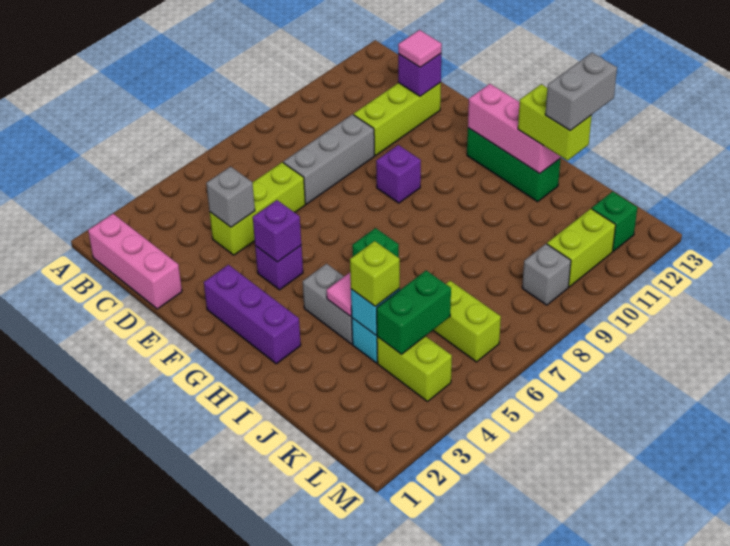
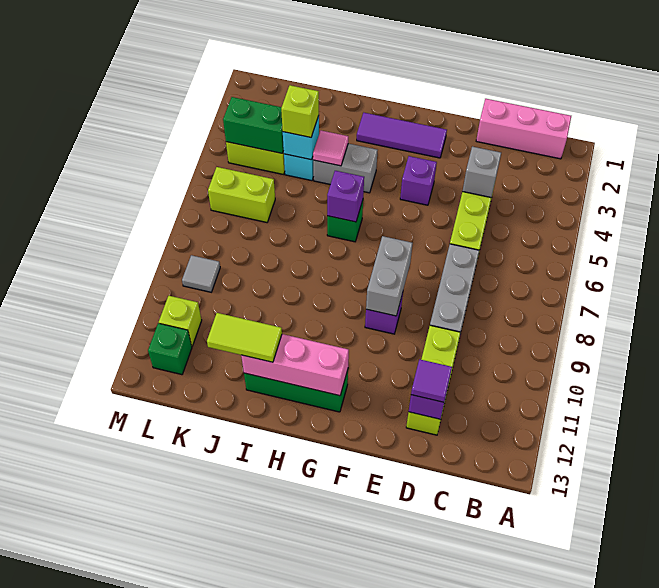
pink 1x1 tile [398,30,442,67] -> purple 1x1 tile [411,359,452,402]
purple 1x3 brick [204,265,301,364] -> purple 1x3 tile [357,113,447,158]
purple 1x1 brick [253,200,301,262] -> purple 1x1 brick moved to [327,171,364,222]
lime 1x2 brick [518,84,592,161] -> lime 1x2 tile [207,313,282,362]
grey 1x2 brick [545,53,617,131] -> grey 1x2 brick moved to [366,236,413,316]
green 1x2 brick [377,271,451,355] -> green 1x2 brick turned to [223,97,284,153]
grey 1x1 brick [522,244,571,305] -> grey 1x1 tile [182,255,220,292]
lime 1x2 brick [547,209,616,287] -> lime 1x1 brick [159,296,202,346]

